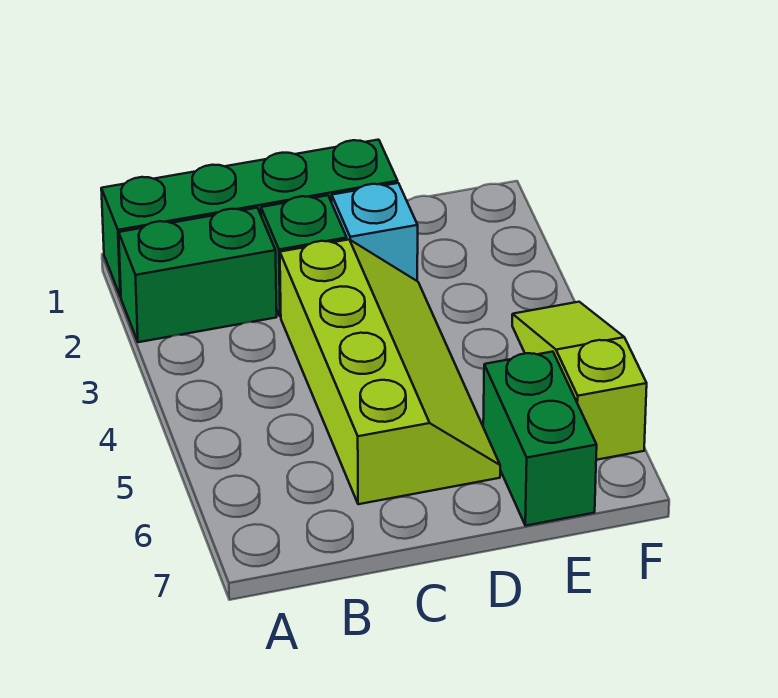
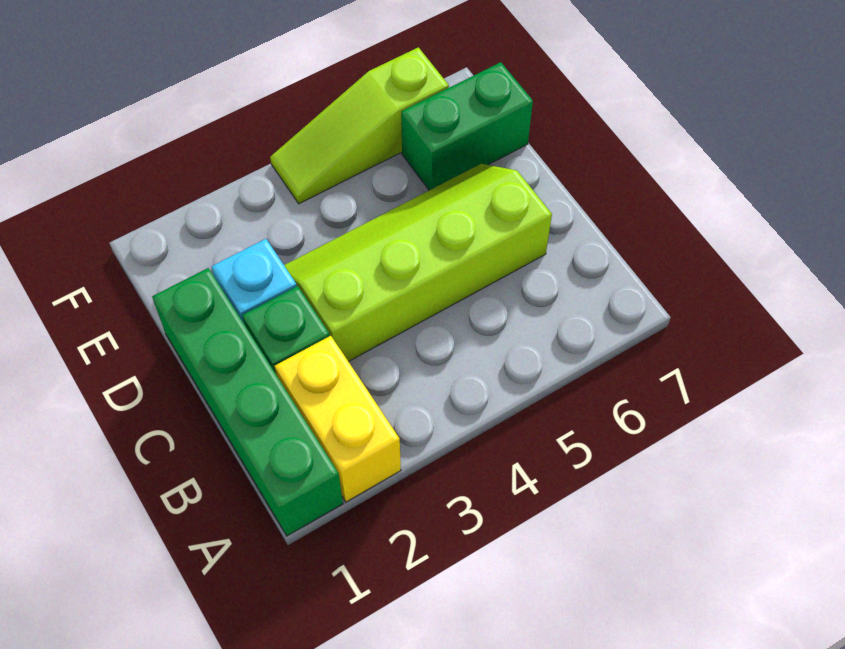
green 1x2 brick [119,208,277,342] -> yellow 1x2 brick [275,336,401,502]

